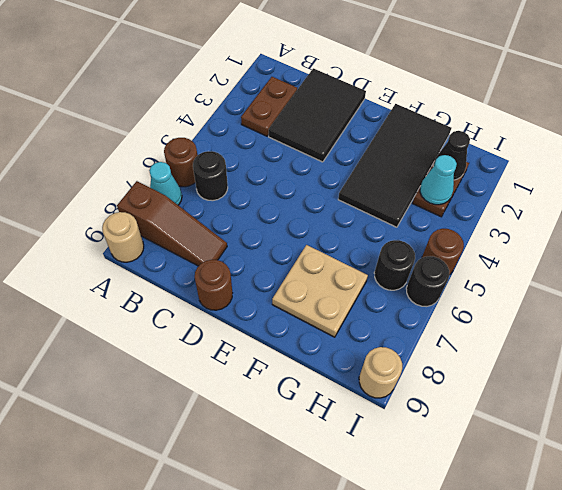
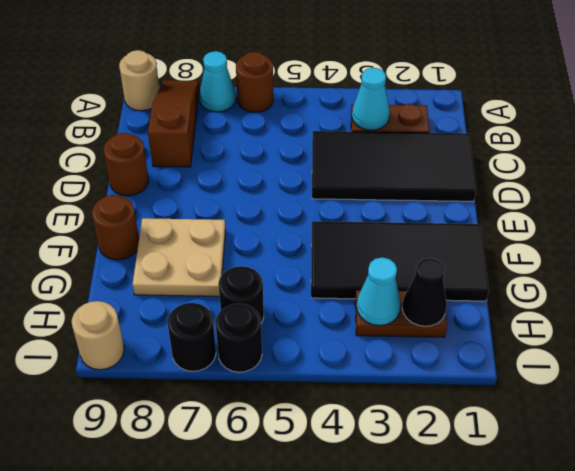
brown 1x3 slope [117,181,227,266] -> brown 1x3 slope turned to [148,80,199,167]
none -> cyan 1x1 cone [352,68,390,130]
black 1x1 round brick [193,151,228,201] -> black 1x1 round brick moved to [168,303,216,371]
black 2x3 tile [269,68,366,162] -> black 2x4 tile [312,131,476,201]
brown 1x1 round brick [422,229,464,274] -> brown 1x1 round brick moved to [92,195,139,260]

